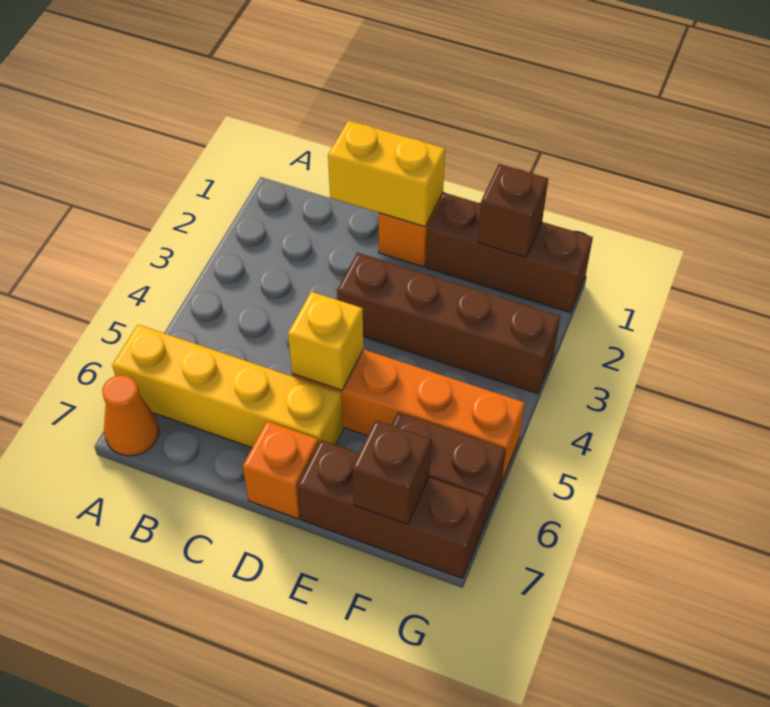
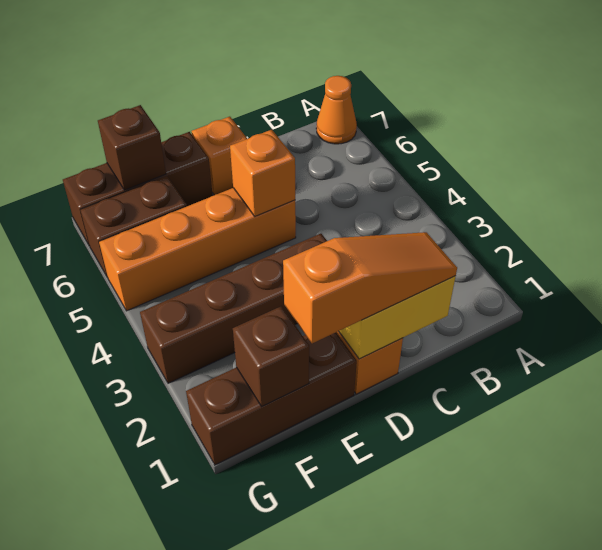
yellow 1x4 brick [112,325,343,448] -> none
none -> orange 1x3 slope [283,232,457,343]
yellow 1x1 brick [288,292,363,390] -> orange 1x1 brick [230,130,295,217]

